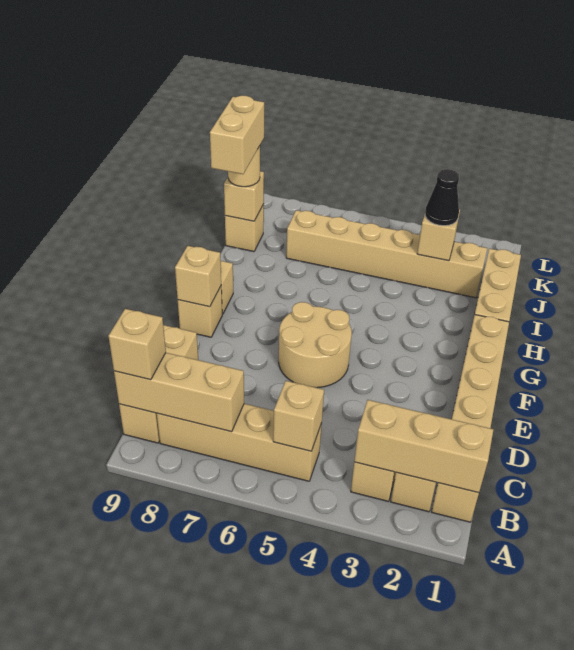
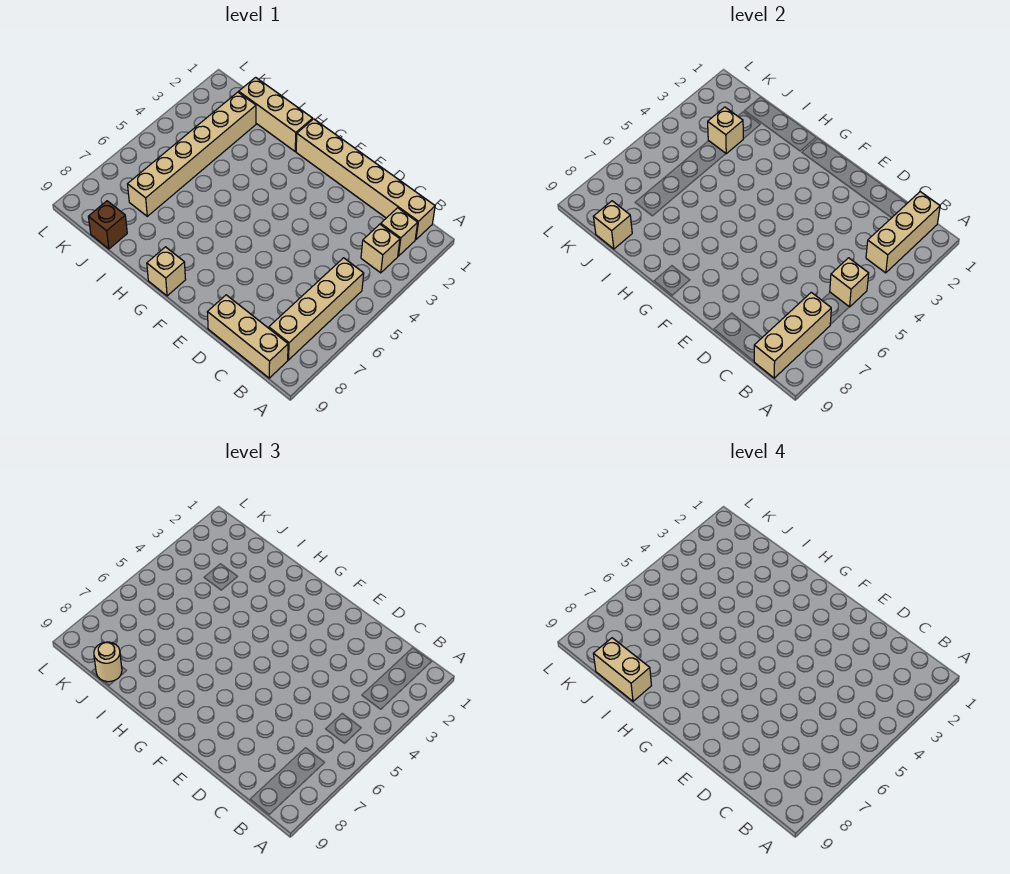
tan 1x1 brick [109,309,166,380] -> none
tan 2x2 round brick [279,302,352,388] -> none
tan 1x1 brick [178,286,222,337] -> none
tan 1x1 brick [175,246,221,307] -> none
black 1x1 cone [425,169,459,226] -> none
tan 1x1 brick [225,204,264,252] -> brown 1x1 brick [88,201,127,249]

